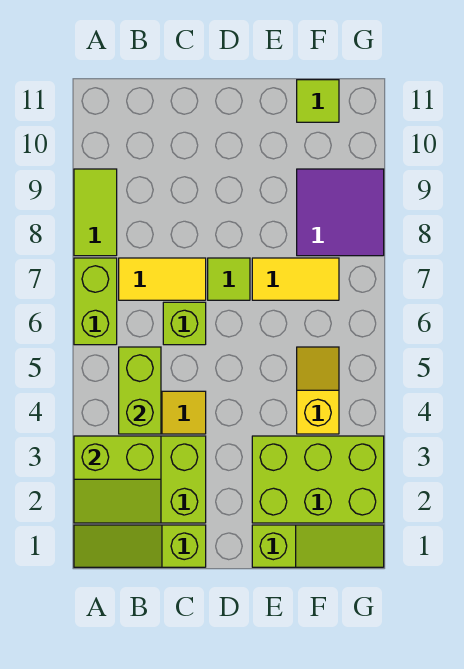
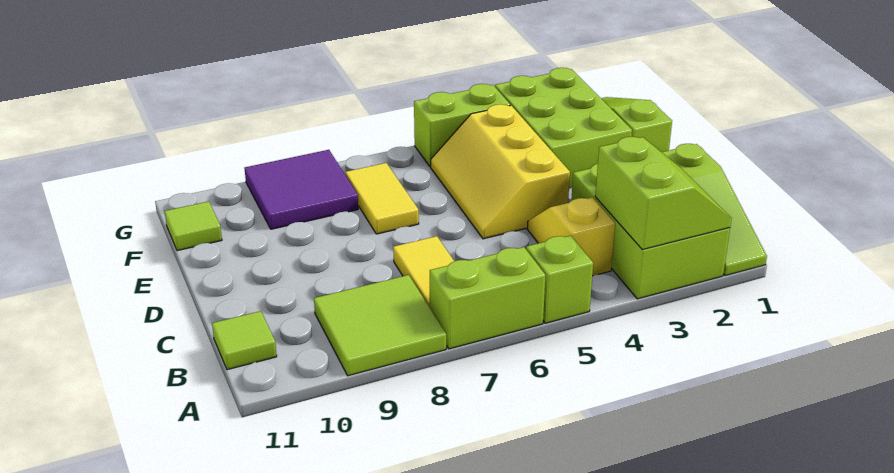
lime 1x2 tile [74,169,117,256] -> lime 2x2 tile [314,275,446,376]
lime 1x2 brick [119,347,161,434] -> lime 1x2 brick moved to [414,84,510,167]
lime 1x1 brick [163,302,206,345] -> lime 1x1 brick moved to [526,236,593,323]
lime 1x1 tile [208,258,250,300] -> lime 1x1 tile moved to [212,311,277,370]
yellow 1x2 slope [297,347,339,434] -> yellow 2x3 slope [431,104,570,239]

